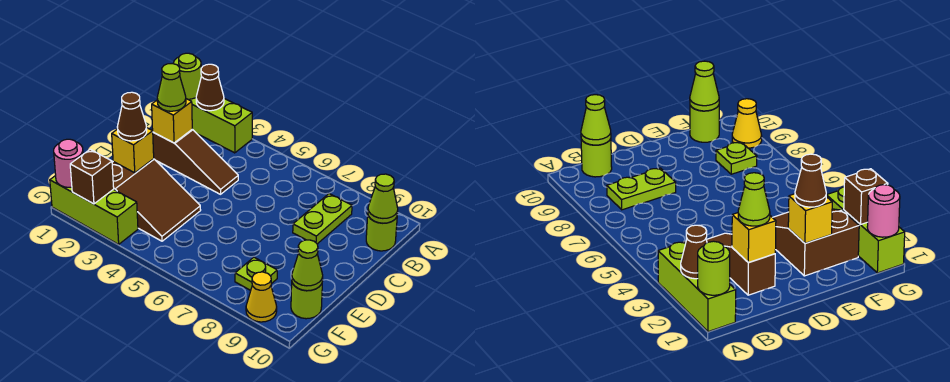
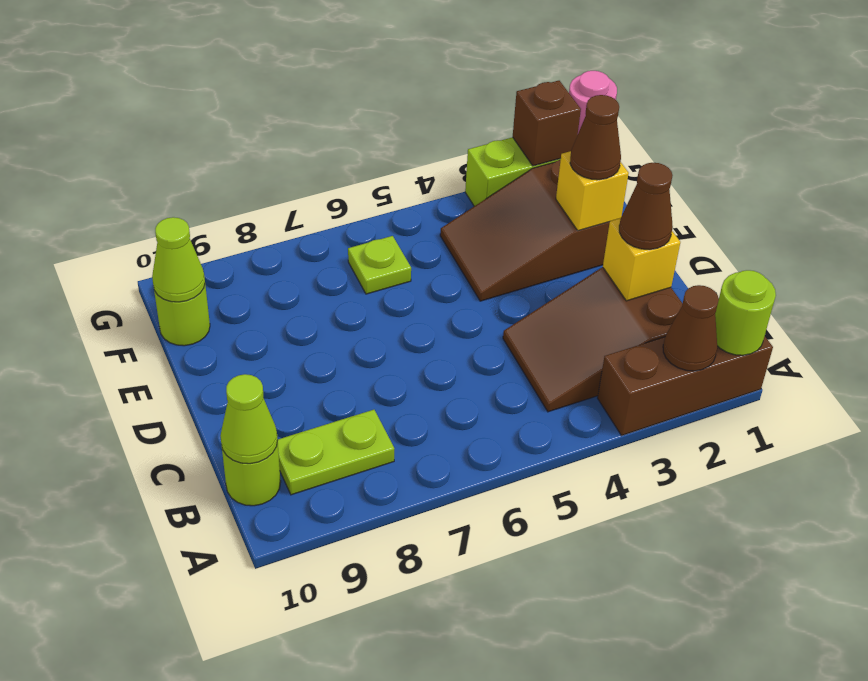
lime 1x3 brick [188,98,252,153] -> brown 1x3 brick [598,336,773,435]
lime 1x2 plate [293,194,352,244] -> lime 1x2 plate turned to [278,410,394,495]
brown 1x3 slope [153,130,238,194] -> brown 2x3 slope [503,267,683,412]
lime 1x1 cone [157,64,186,111] -> brown 1x1 cone [619,163,673,250]
lime 1x1 plate [235,257,277,290] -> lime 1x1 plate moved to [348,236,411,294]
yellow 1x1 cone [246,272,277,322] -> none

